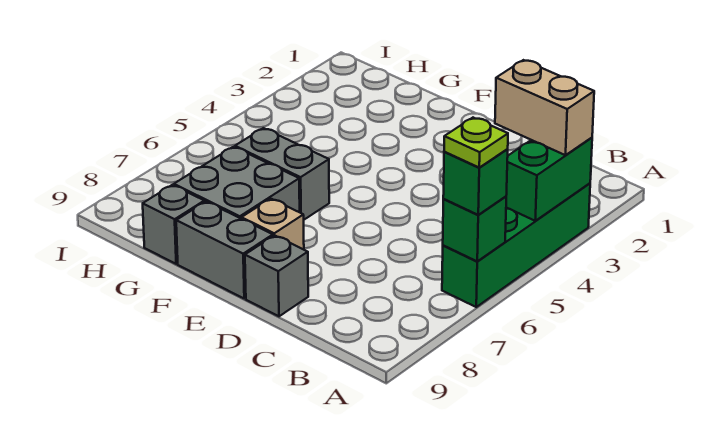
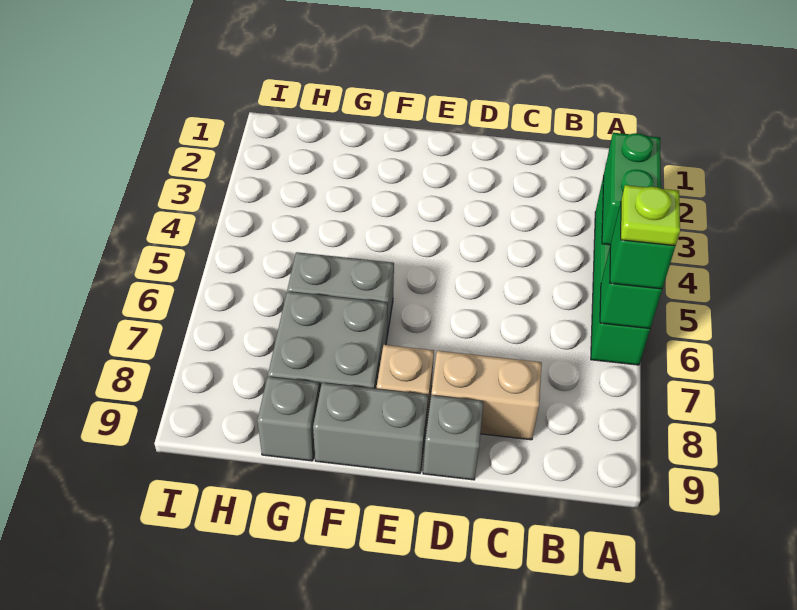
tan 1x2 brick [495,60,594,155] -> tan 1x2 brick moved to [431,351,542,440]

